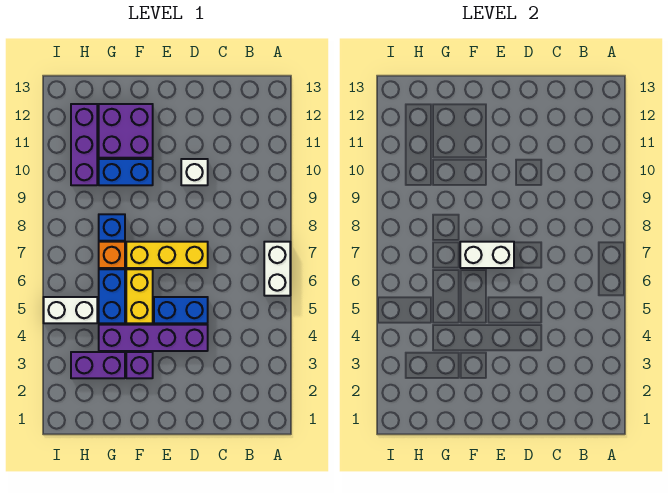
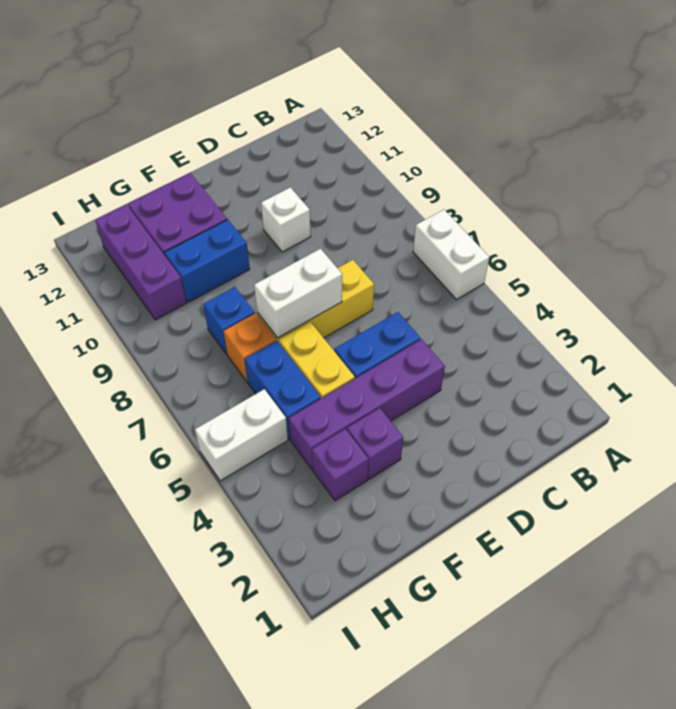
purple 1x2 brick [71,352,125,378] -> purple 1x1 brick [312,429,369,501]

